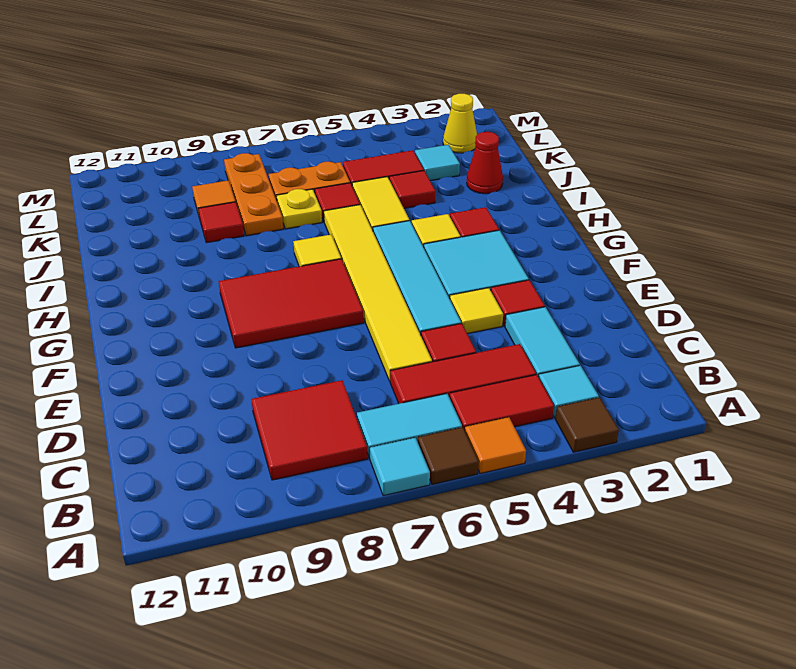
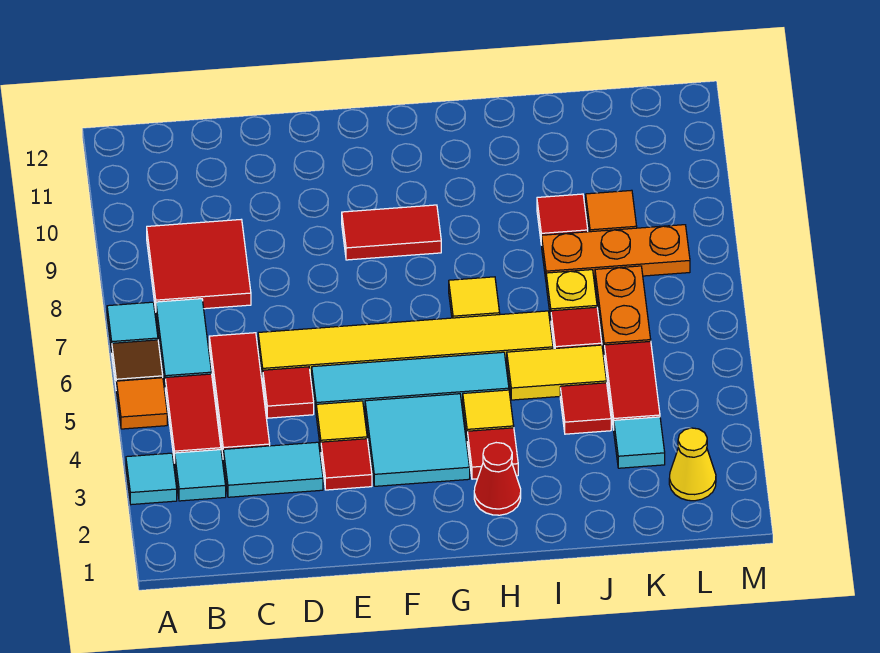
brown 1x1 tile [555,397,619,452] -> cyan 1x1 tile [126,453,177,505]
red 2x3 tile [219,259,363,348] -> red 1x2 tile [342,205,441,260]
red 1x1 cone [467,132,503,194] -> red 1x1 cone moved to [474,443,521,515]

